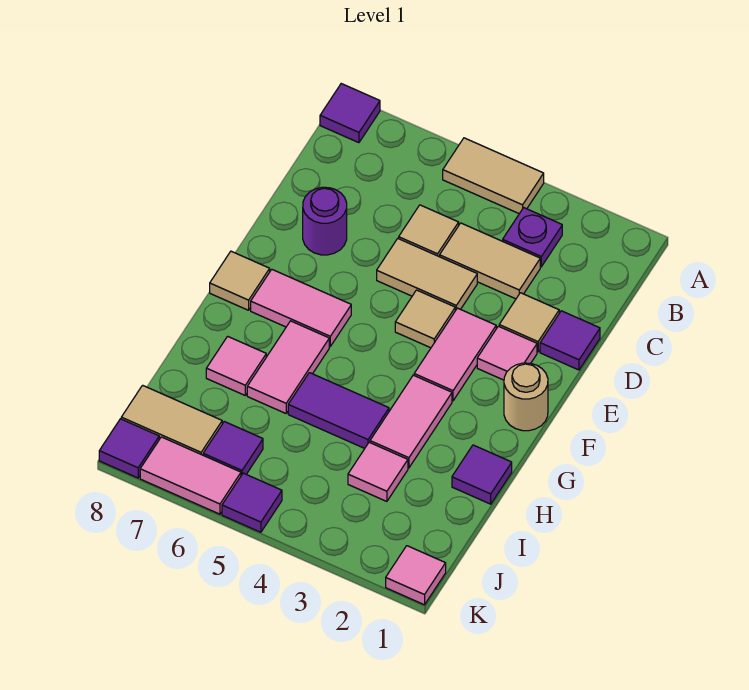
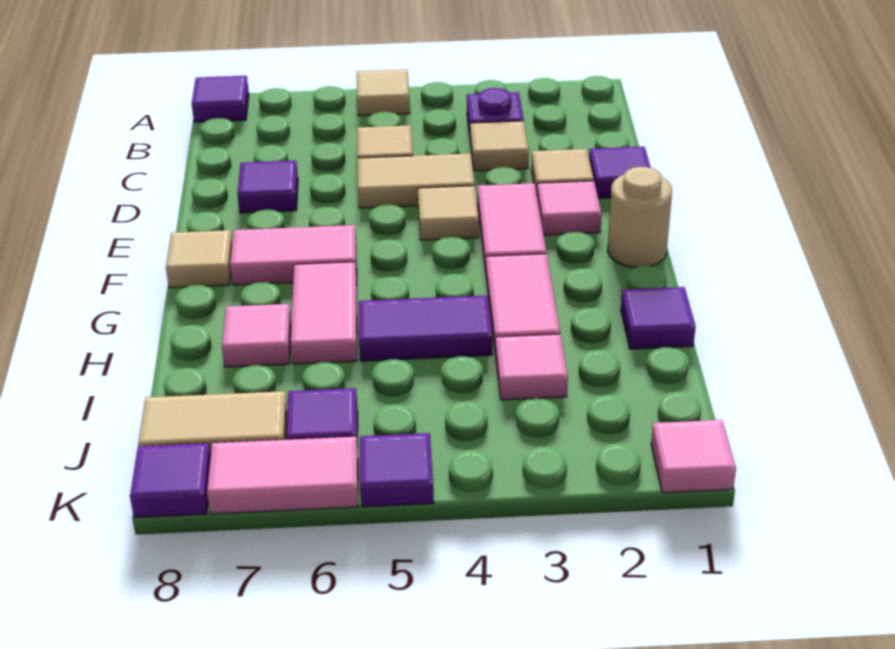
tan 1x2 tile [443,138,544,214] -> tan 1x1 tile [357,70,410,116]
tan 1x2 tile [440,223,540,299] -> tan 1x1 tile [470,121,529,171]
purple 1x1 round brick [303,187,347,255] -> purple 1x1 tile [237,161,298,213]

